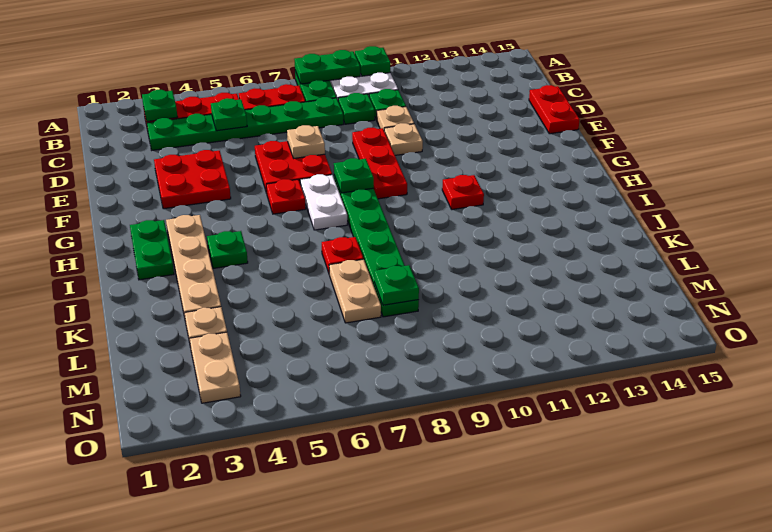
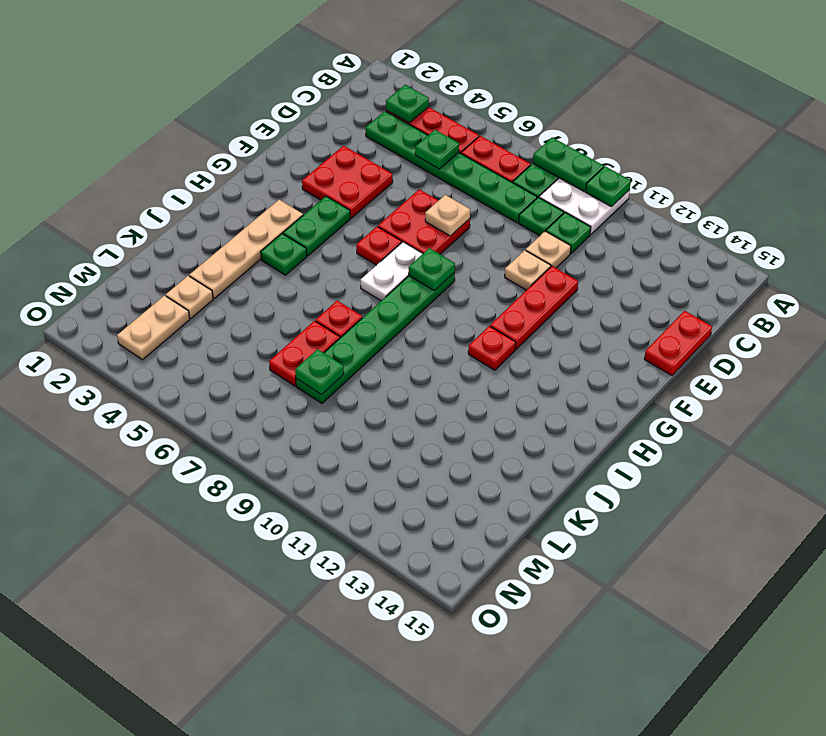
red 1x3 plate [352,128,407,199] -> red 1x3 plate moved to [490,266,578,349]
green 1x2 plate [130,220,174,280] -> green 1x2 plate moved to [283,196,350,256]
tan 1x2 plate [329,259,381,323] -> red 1x2 plate [269,321,340,386]

